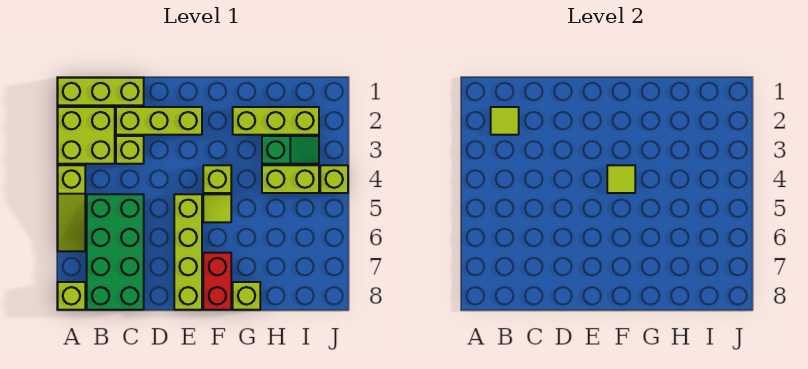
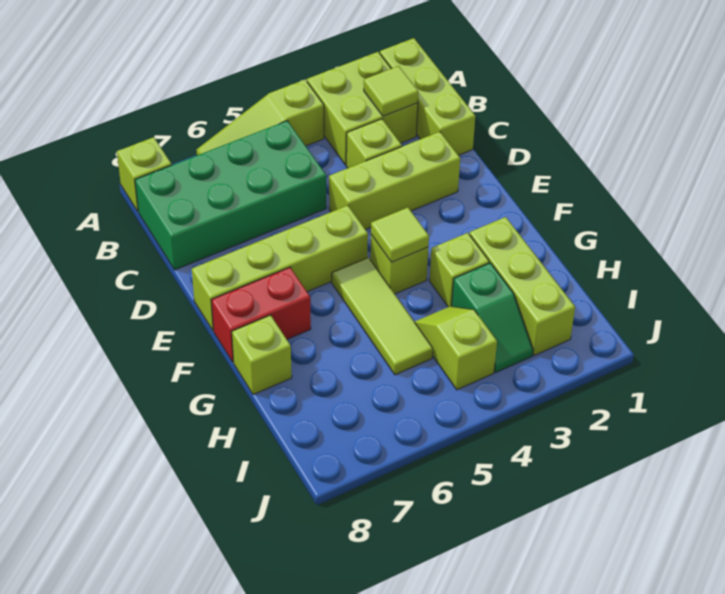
lime 1x3 brick [116,107,202,135] -> lime 1x3 brick turned to [329,132,460,230]
lime 1x1 tile [203,194,231,222] -> lime 1x3 tile [332,258,433,375]
lime 1x2 brick [262,165,319,193] -> lime 1x2 slope [414,306,497,390]
lime 1x1 brick [320,165,348,193] -> lime 1x1 brick moved to [429,233,489,307]

